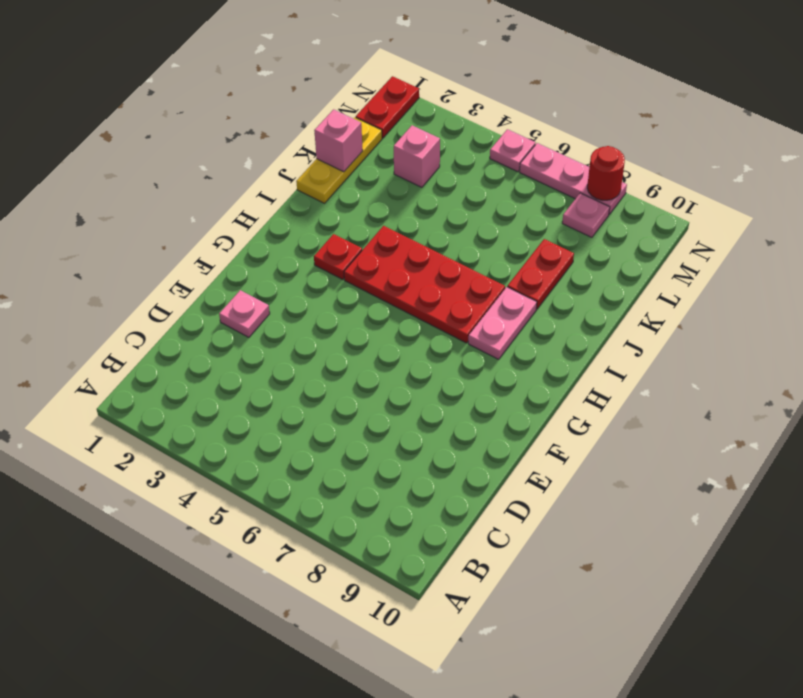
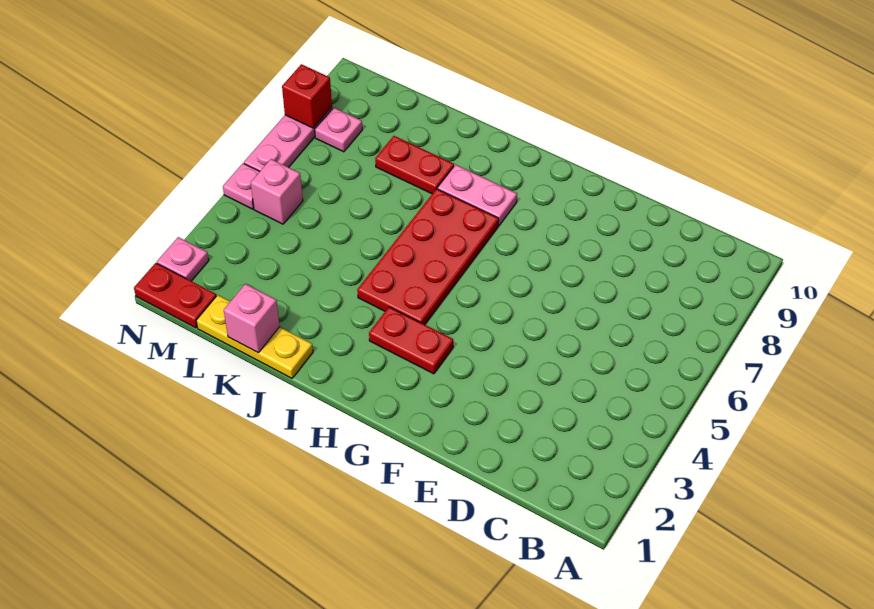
pink 1x1 plate [219,290,270,337] -> pink 1x1 plate moved to [157,237,209,281]
red 1x1 plate [314,234,362,280] -> red 1x2 plate [369,307,453,374]
pink 1x1 brick [394,125,440,187] -> pink 1x1 brick moved to [251,159,303,224]
red 1x1 round brick [587,146,625,200] -> red 1x1 brick [282,64,332,128]

